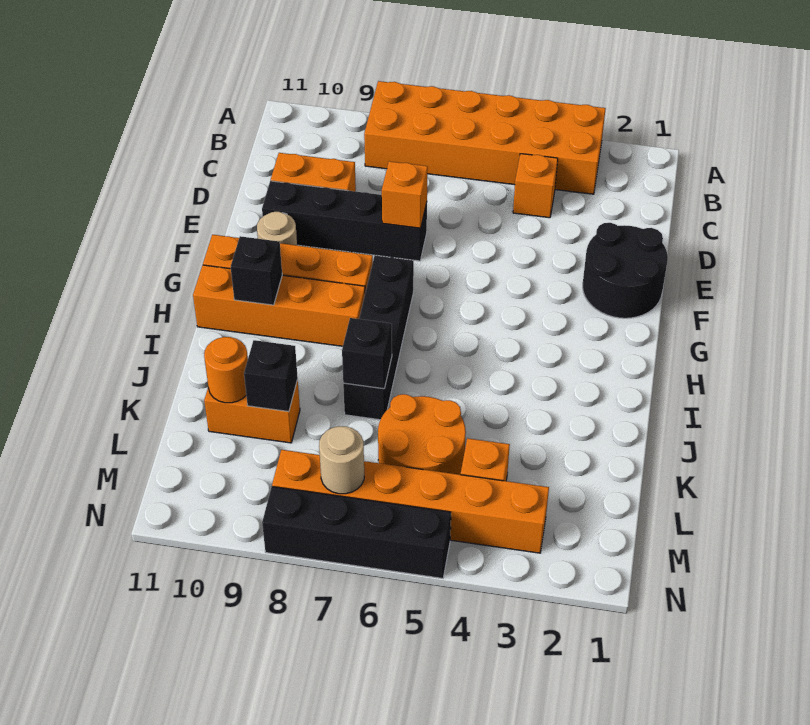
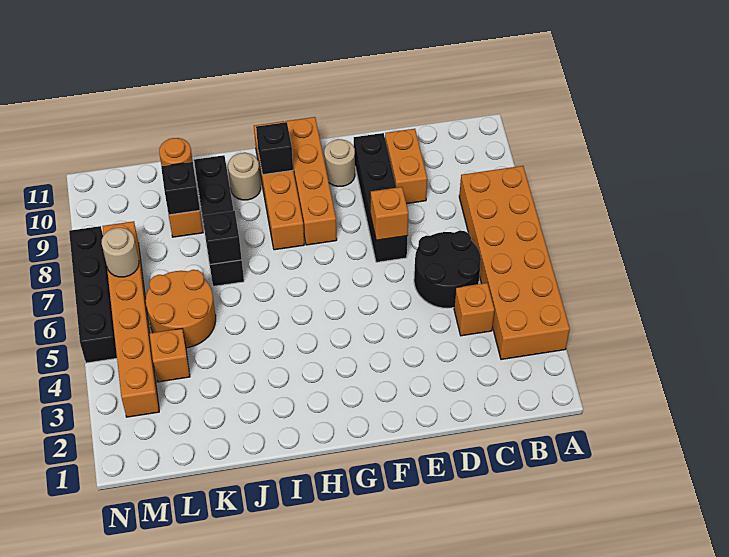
black 2x2 round brick [583,223,668,318] -> black 2x2 round brick moved to [414,231,481,308]
black 1x4 brick [343,255,414,420] -> black 1x4 brick turned to [194,155,244,286]
none -> tan 1x1 round brick [228,153,261,200]

